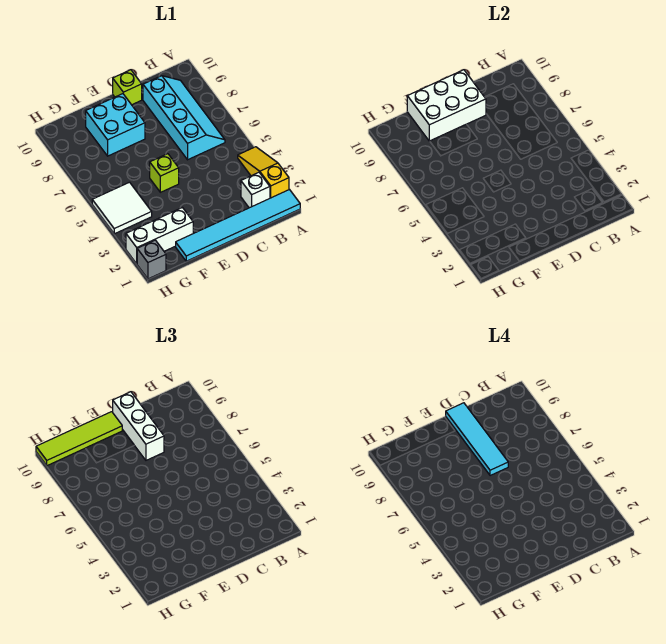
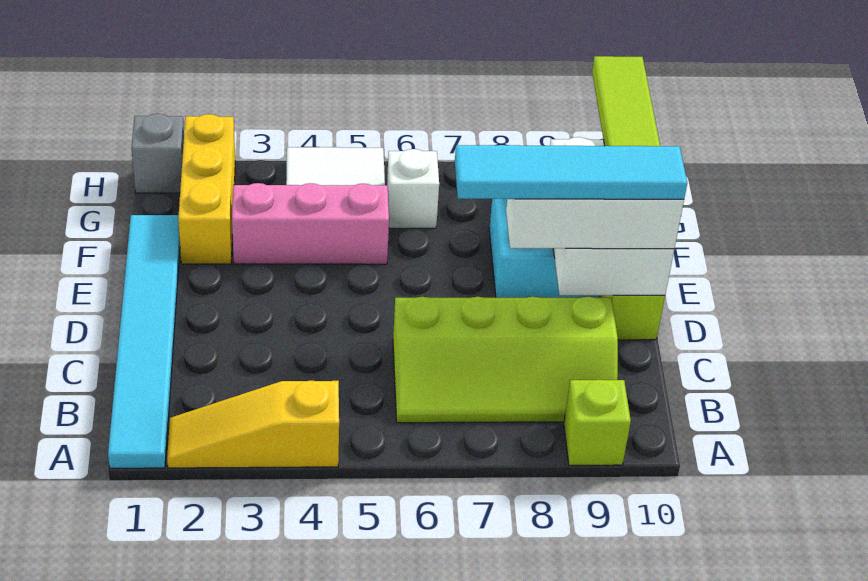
yellow 1x3 slope [238,147,289,198] -> yellow 1x3 slope turned to [167,380,339,468]
white 1x1 brick [241,172,270,208] -> white 1x1 brick moved to [387,149,439,228]
cyan 2x4 slope [143,76,225,160] -> lime 2x4 slope [393,297,618,423]
lime 1x1 brick [150,154,179,192] -> lime 1x1 brick moved to [564,380,631,465]
white 1x3 brick [126,208,193,264] -> yellow 1x3 brick [178,114,235,264]
none -> pink 1x3 brick [232,183,389,264]

